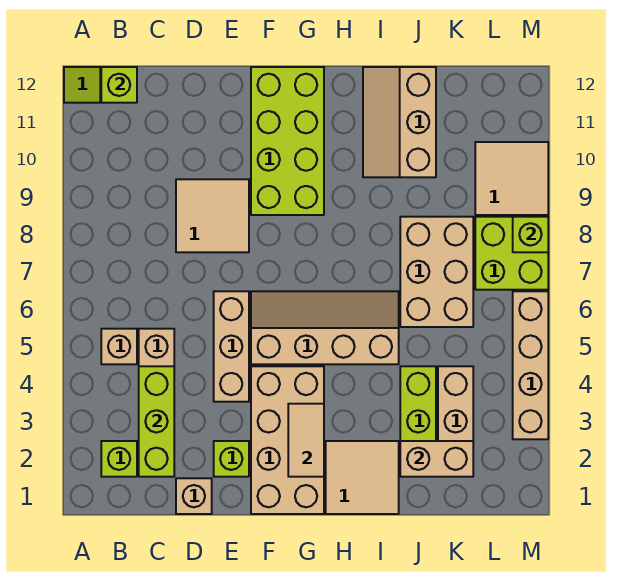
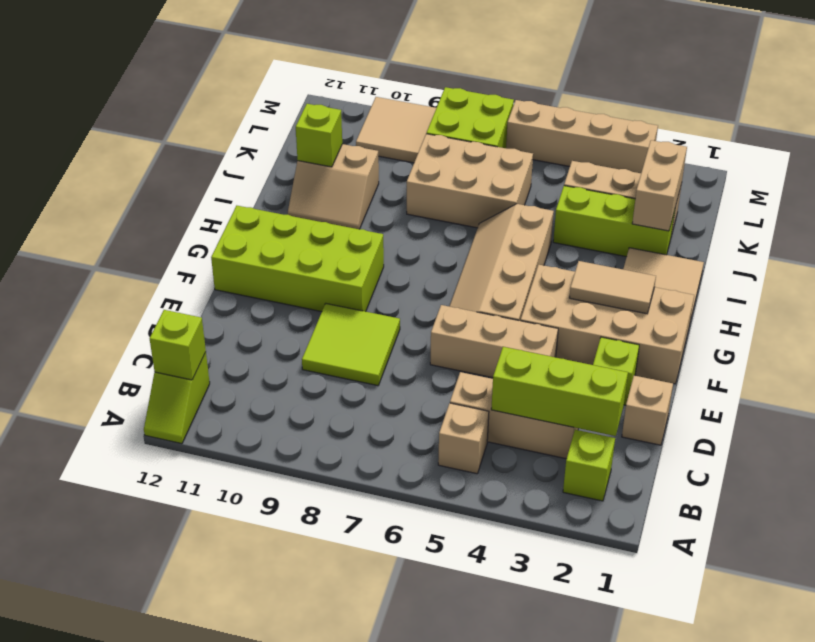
tan 2x2 tile [176,179,249,252] -> lime 2x2 tile [302,304,400,386]
tan 2x3 slope [363,67,436,177] -> tan 2x2 slope [288,144,379,229]
lime 1x1 brick [513,217,548,252] -> lime 1x1 brick moved to [296,104,342,167]

